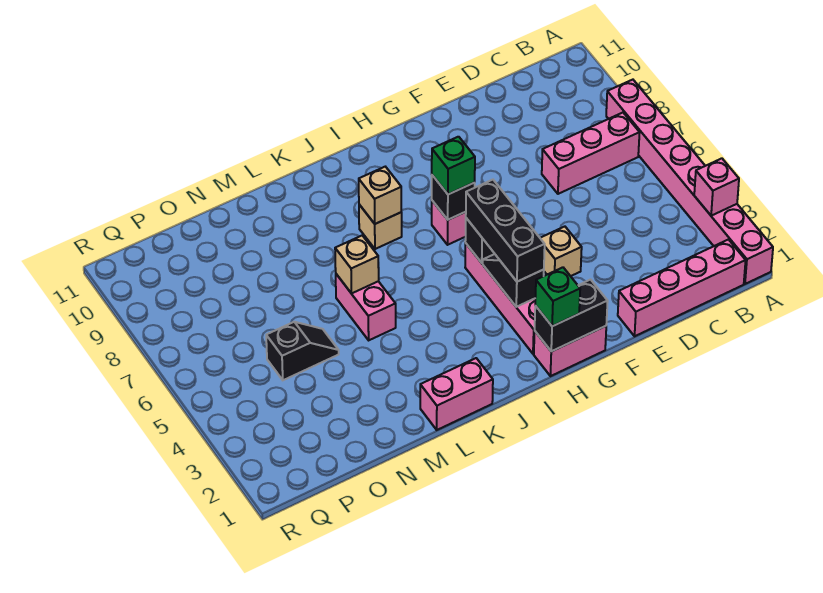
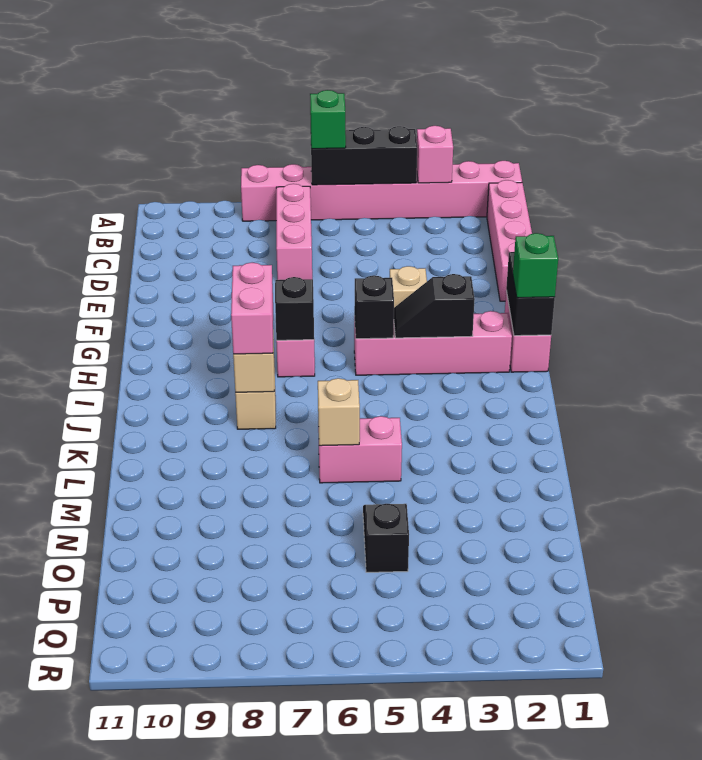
black 1x3 brick [466,180,545,282] -> black 1x3 brick moved to [311,126,417,185]
green 1x1 brick [432,137,475,194] -> green 1x1 brick moved to [310,90,346,149]
pink 1x2 brick [420,358,493,430] -> pink 1x2 brick moved to [231,262,273,354]

